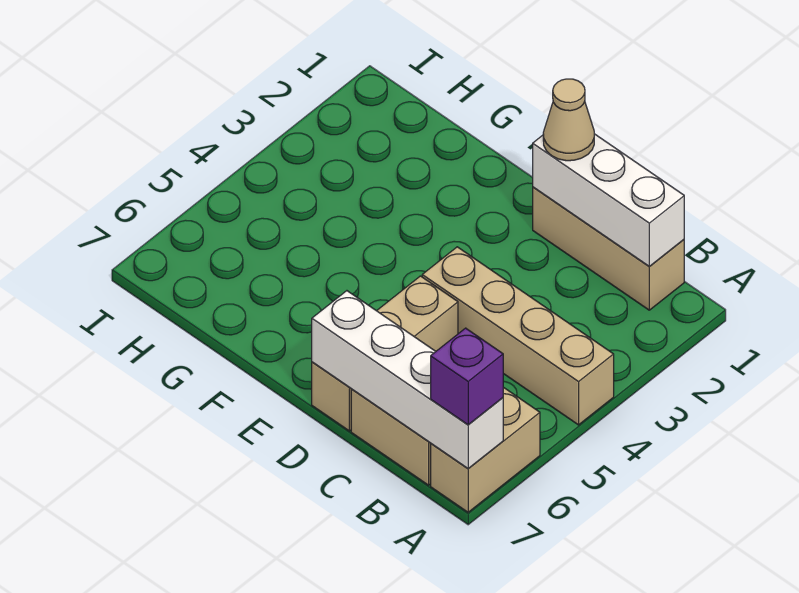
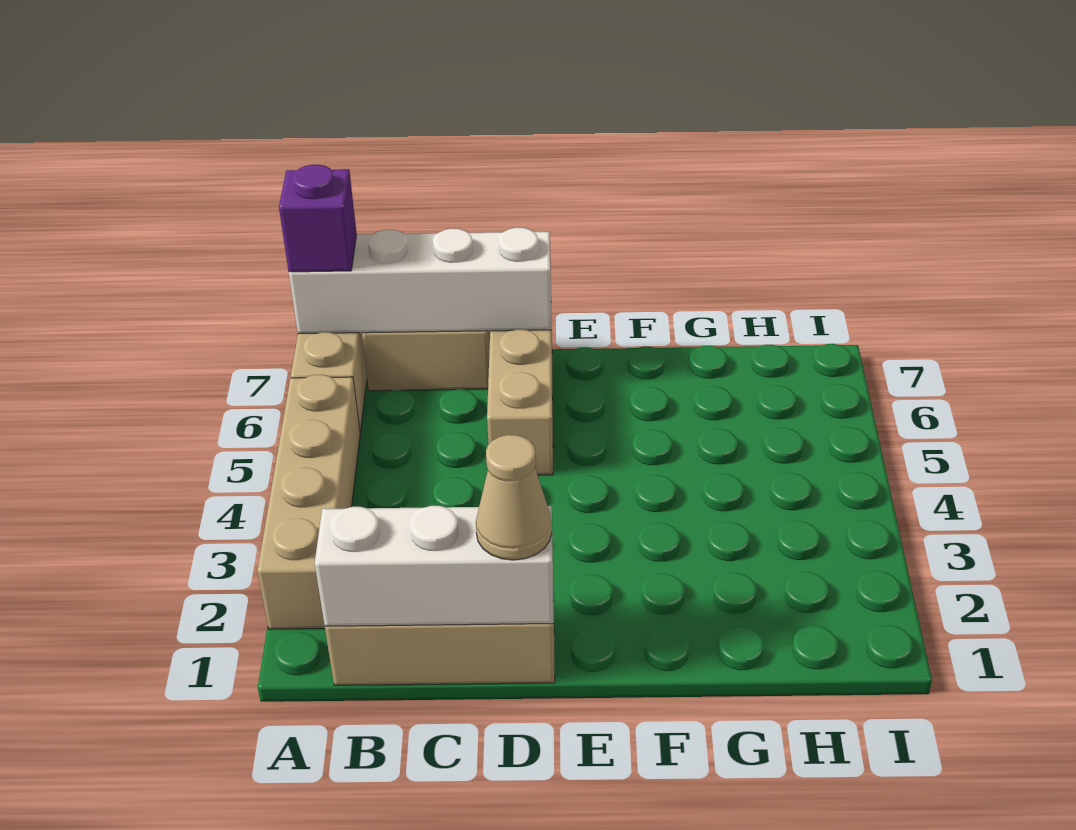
tan 1x4 brick [422,247,614,425] -> tan 1x4 brick turned to [257,375,360,629]

